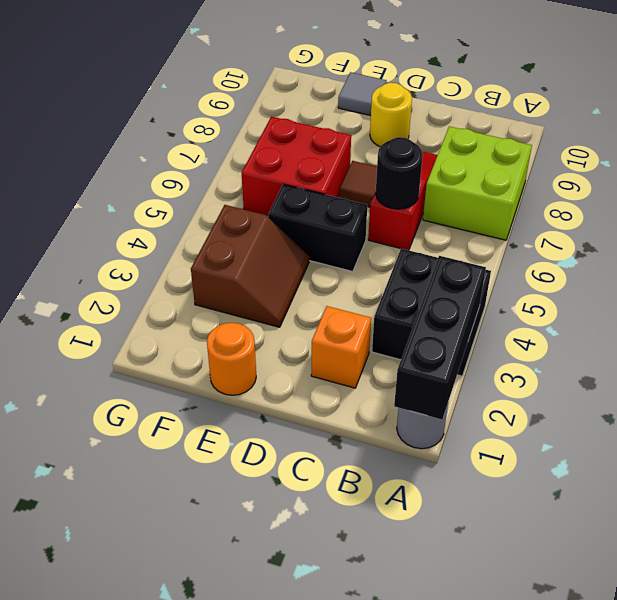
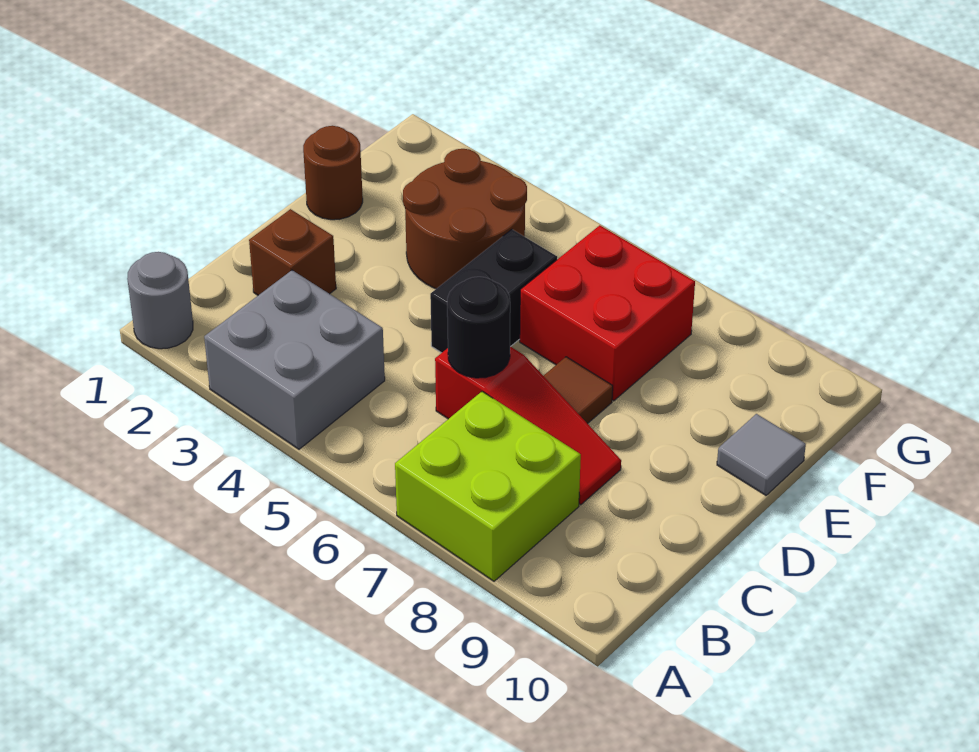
black 1x3 brick [394,256,486,419] -> none
black 2x2 brick [372,249,491,376] -> grey 2x2 brick [204,270,385,449]
orange 1x1 brick [311,306,371,388] -> brown 1x1 brick [249,209,336,295]
yellow 1x1 round brick [370,83,412,147] -> none
orange 1x1 round brick [207,323,256,395] -> brown 1x1 round brick [303,126,363,220]
brown 2x2 slope [191,205,309,327] -> brown 2x2 round brick [403,149,527,289]

